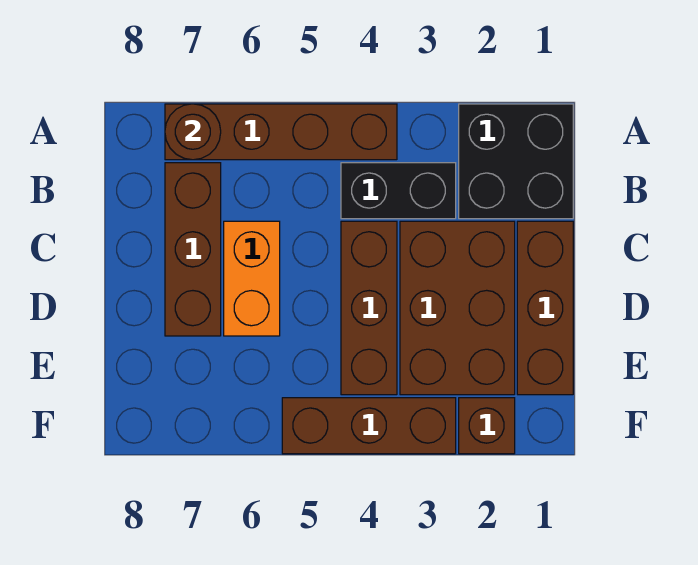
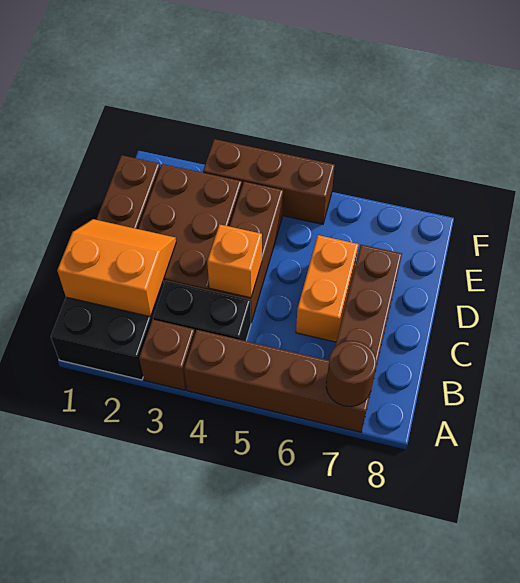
none -> orange 2x2 slope [57,219,176,317]
none -> orange 1x1 brick [207,224,262,298]
brown 1x1 brick [459,398,515,454] -> brown 1x1 brick moved to [139,320,195,390]

